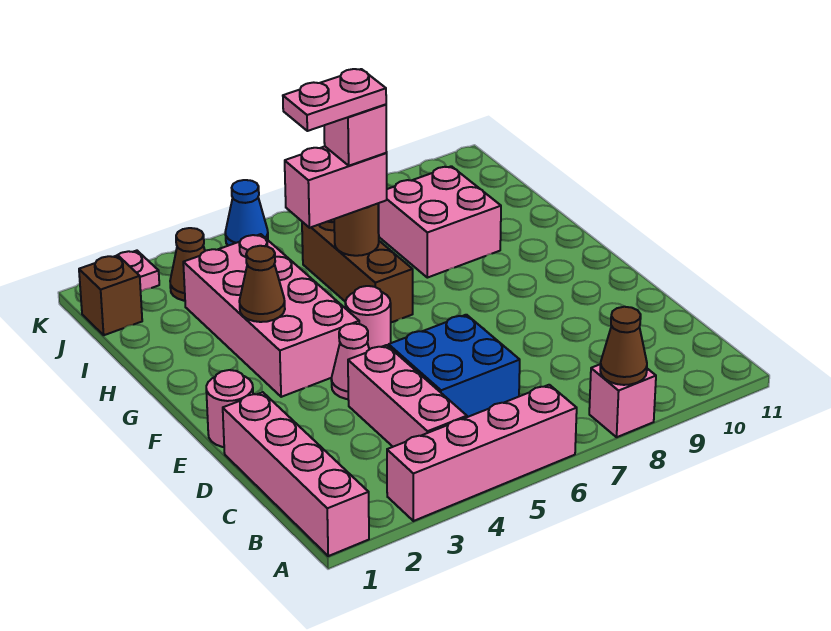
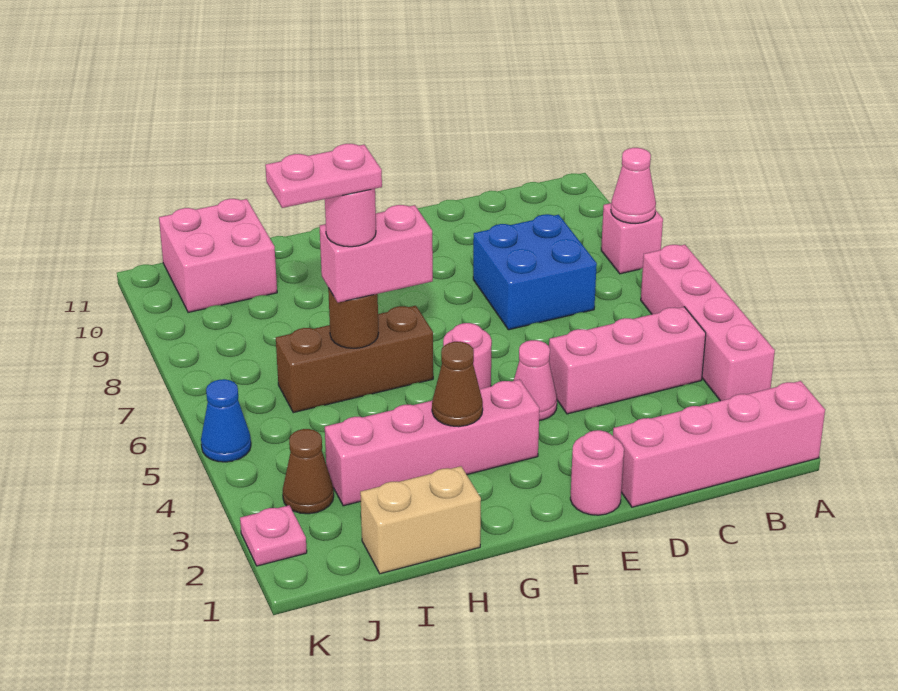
brown 1x1 cone [600,307,647,385] -> pink 1x1 cone [611,148,656,223]
blue 2x2 brick [389,315,520,417] -> blue 2x2 brick moved to [473,214,597,330]
pink 2x4 brick [183,234,359,397] -> pink 1x4 brick [325,379,539,506]
none -> tan 1x2 brick [360,466,481,574]
pink 1x2 brick [285,146,387,228] -> pink 1x2 brick turned to [320,205,433,303]
pink 1x2 plate [283,69,386,131] -> pink 1x2 plate turned to [265,144,382,208]
pink 1x1 brick [324,104,386,166] -> pink 1x1 round brick [325,189,376,247]
pink 2x2 brick [378,166,501,278] -> pink 2x2 brick moved to [159,199,277,312]
brown 1x1 brick [79,255,142,335] -> none

